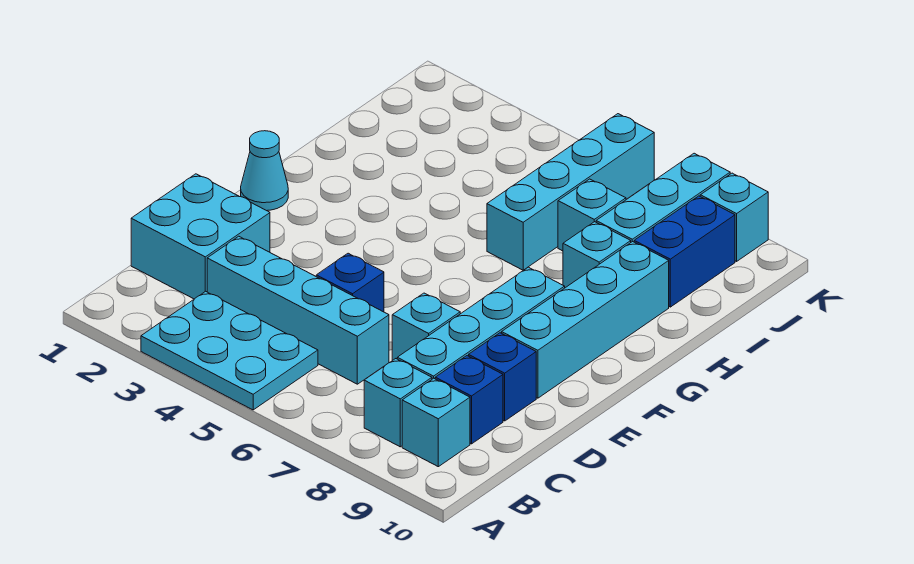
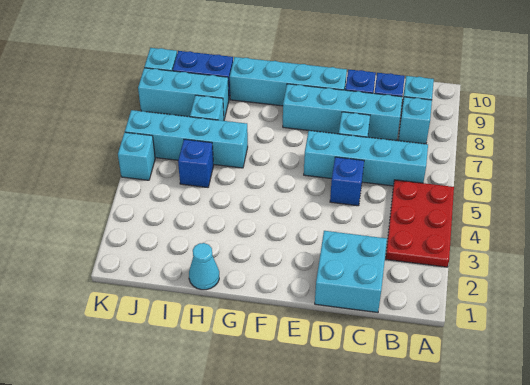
cyan 2x3 plate [141,291,318,410] -> red 2x3 plate [386,180,454,267]
cyan 1x4 brick [207,236,389,384] -> cyan 1x4 brick turned to [304,131,428,186]
cyan 1x1 cone [241,131,288,211] -> cyan 1x1 cone moved to [189,243,219,290]
cyan 1x1 brick [563,222,631,288] -> cyan 1x1 brick moved to [118,132,155,180]
none -> blue 1x1 brick [178,139,214,187]

